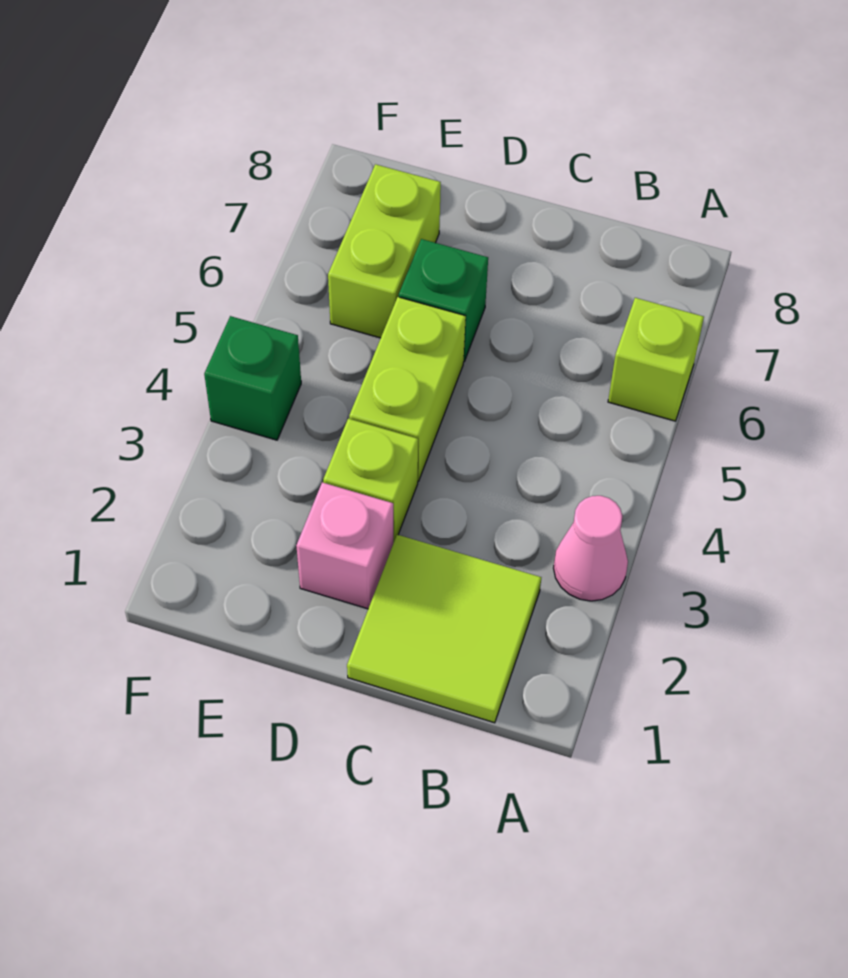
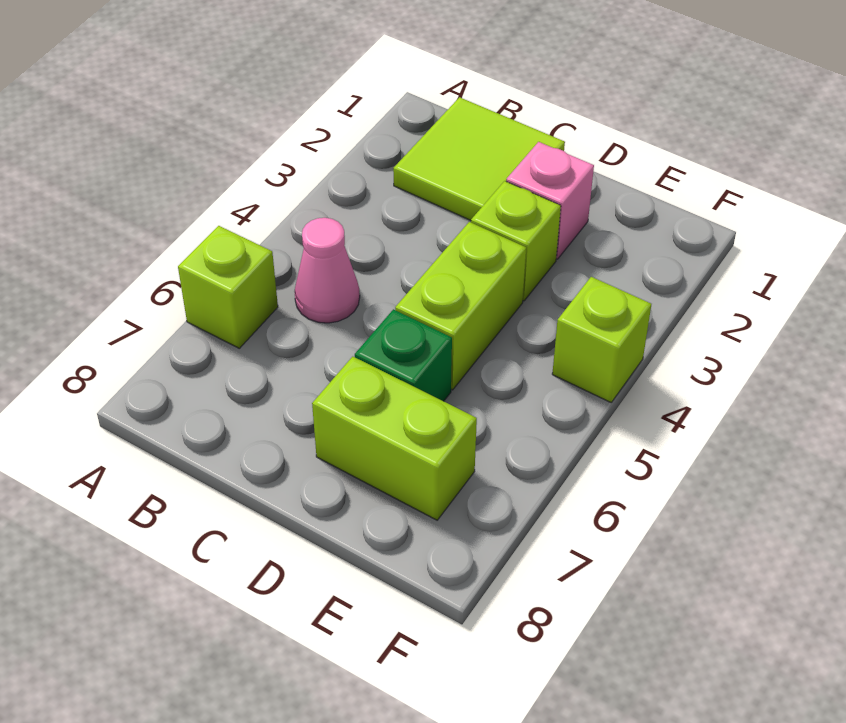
pink 1x1 cone [554,496,628,601] -> pink 1x1 cone moved to [294,218,360,323]
lime 1x2 brick [328,164,441,338] -> lime 1x2 brick turned to [312,357,477,520]
green 1x1 brick [204,316,301,440] -> lime 1x1 brick [552,277,651,402]

